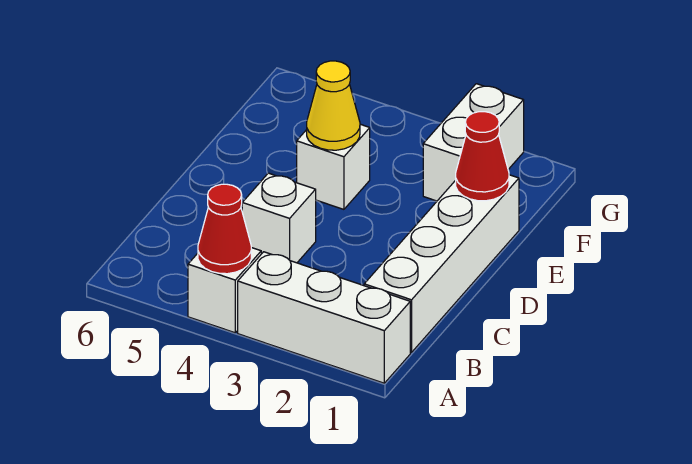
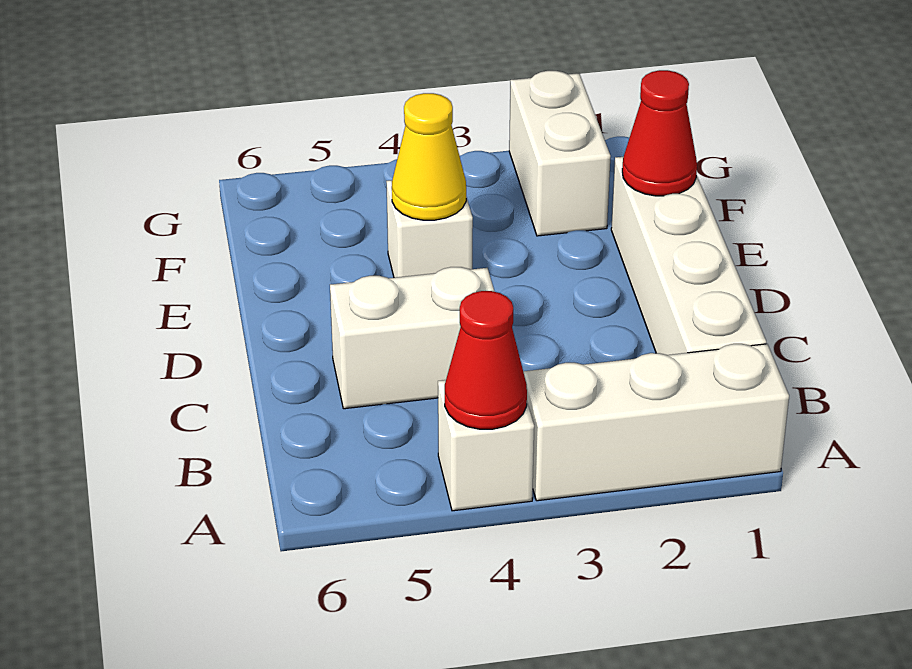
white 1x1 brick [242,173,316,263] -> white 1x2 brick [330,267,495,409]

